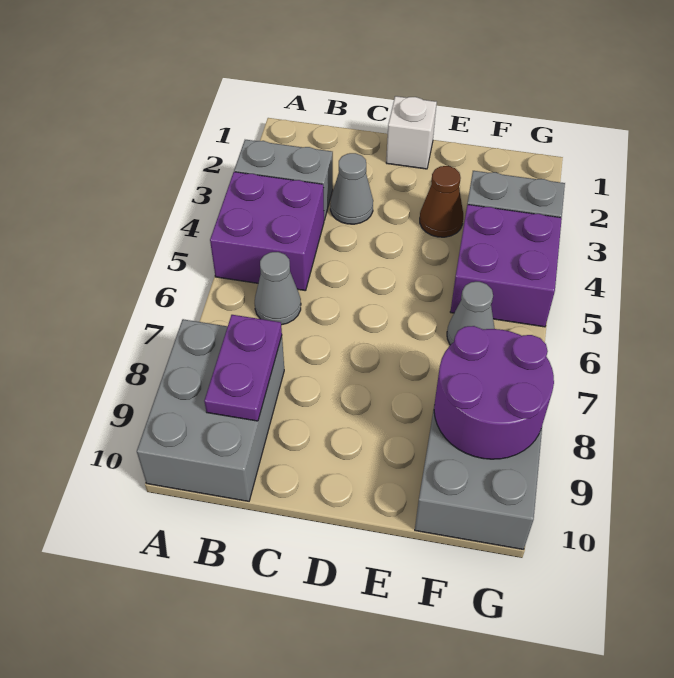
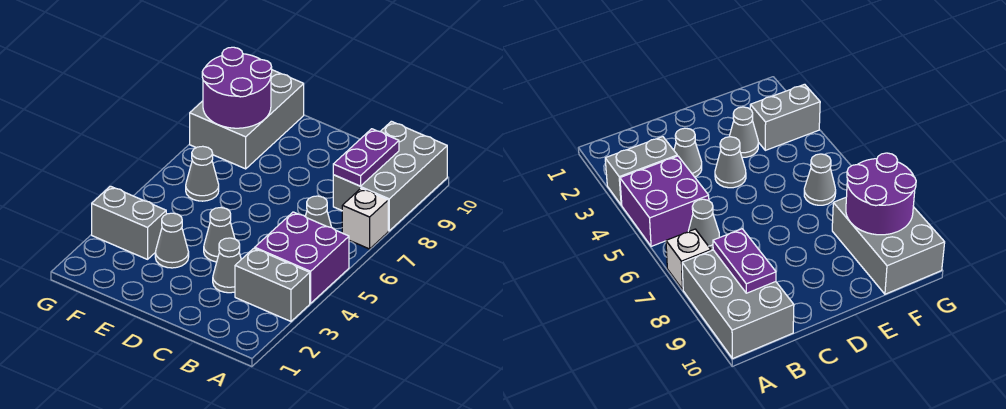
white 1x1 brick [386,96,437,169] -> white 1x1 brick moved to [342,188,388,249]
none -> grey 1x1 cone [204,208,235,262]
brown 1x1 cone [420,166,463,237] -> grey 1x1 cone [155,213,189,268]
purple 2x2 brick [450,205,562,327] -> none

